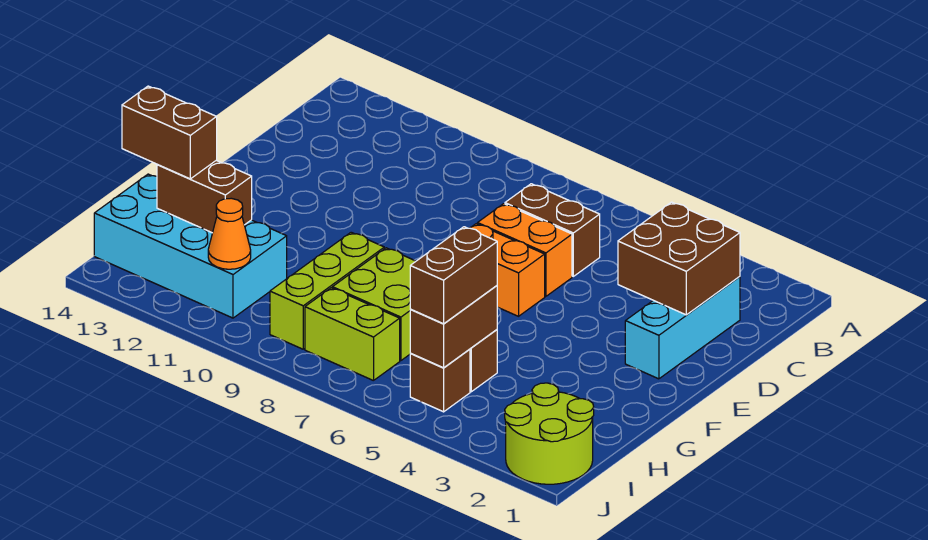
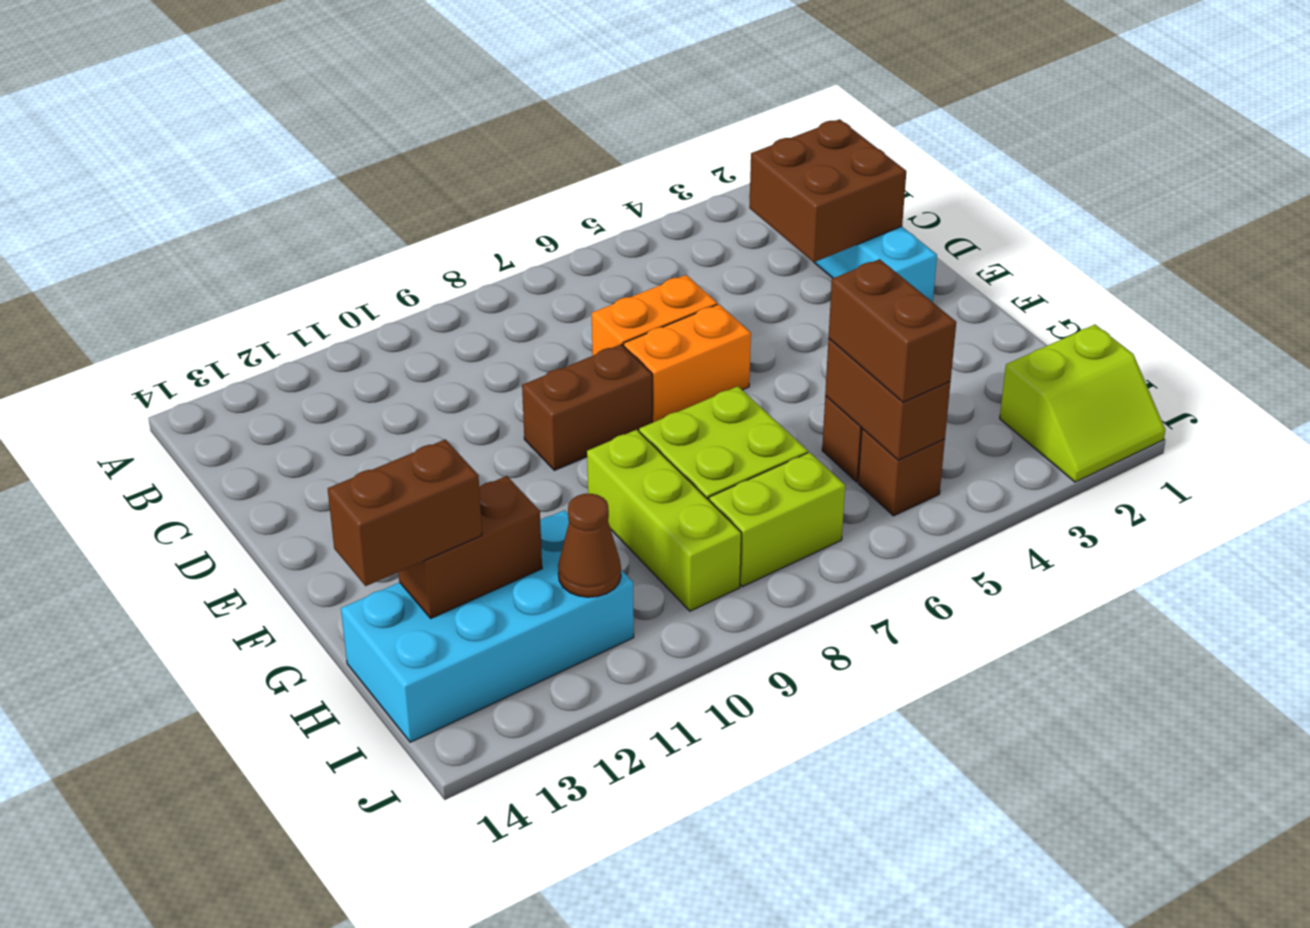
brown 1x2 brick [505,184,600,276] -> brown 1x2 brick moved to [522,344,652,470]
lime 2x2 round brick [505,383,594,484] -> lime 2x2 slope [1000,325,1165,482]
orange 1x1 cone [208,198,251,269] -> brown 1x1 cone [558,494,621,597]

